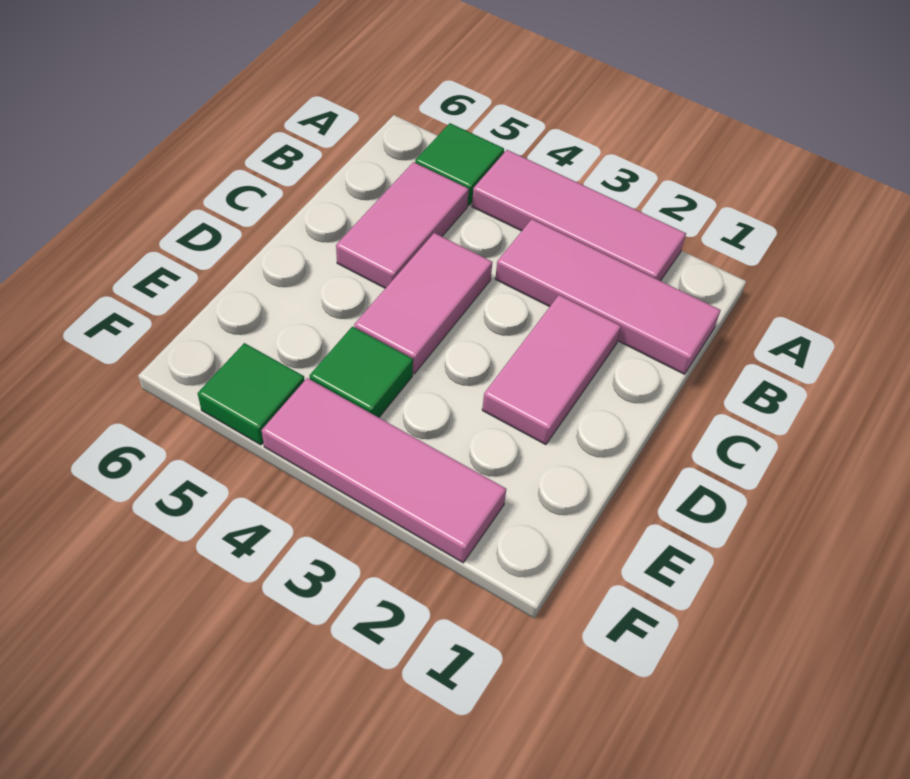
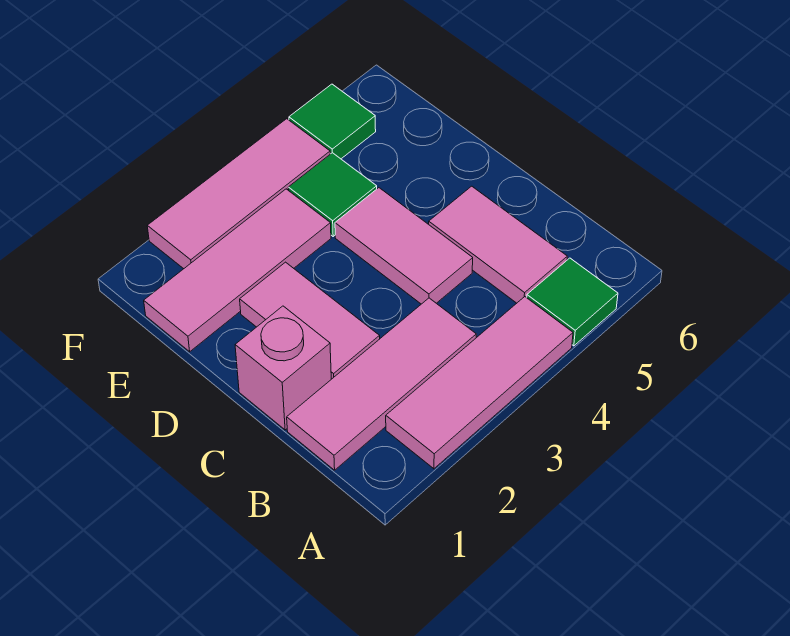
none -> pink 1x1 brick [235,306,331,430]
none -> pink 1x3 tile [144,189,331,352]

